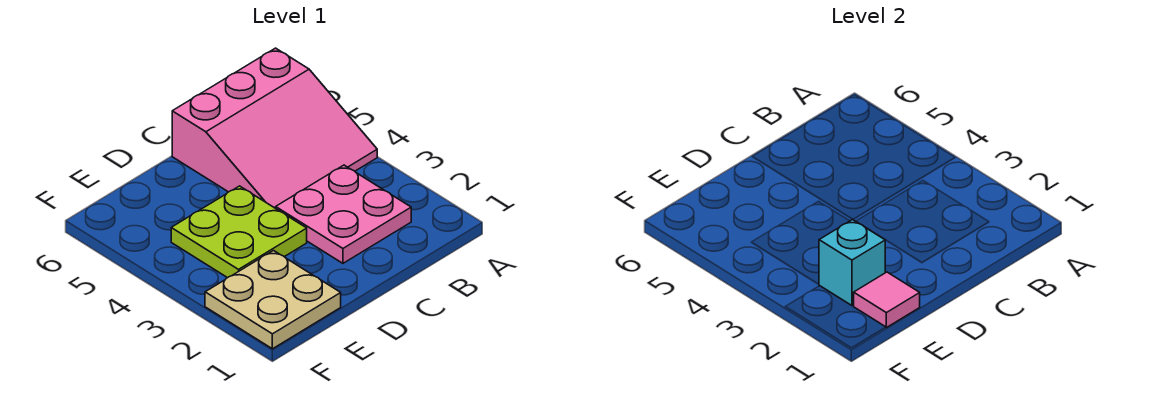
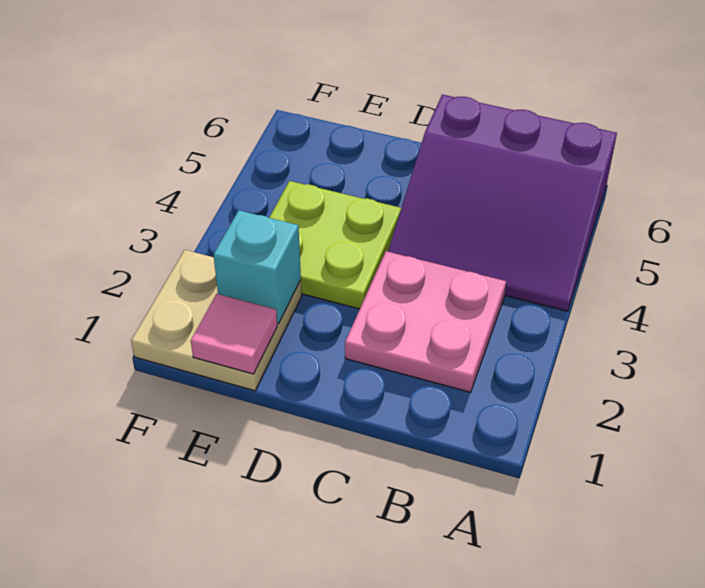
pink 3x3 slope [172,48,377,208] -> purple 3x3 slope [388,95,617,311]

